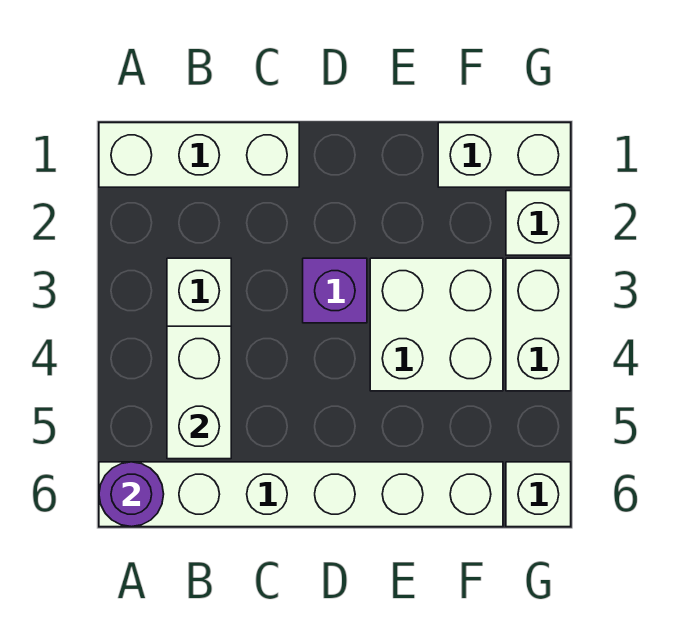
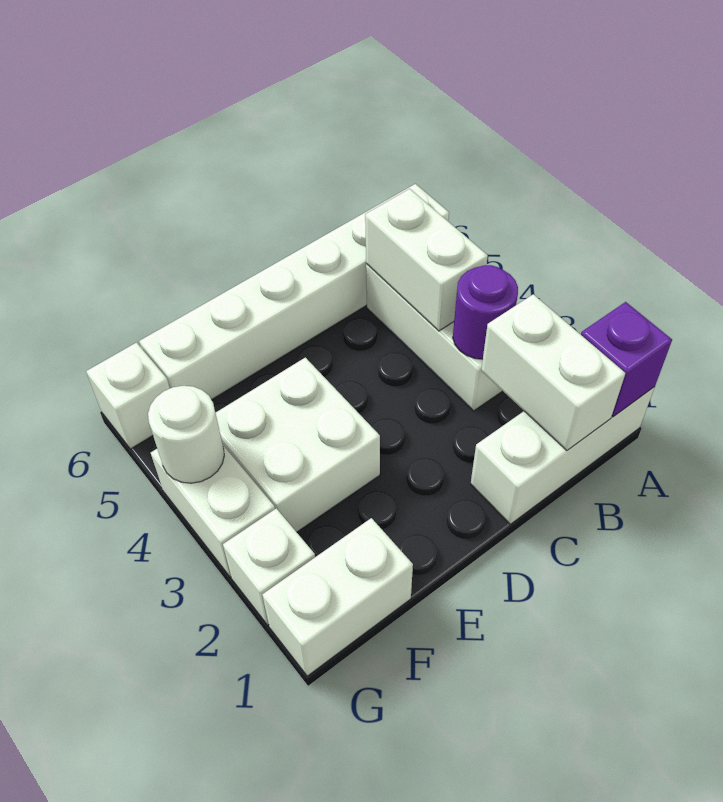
purple 1x1 round brick [99,462,164,527] -> purple 1x1 round brick moved to [453,265,518,359]
none -> white 1x2 brick [481,294,625,450]
purple 1x1 brick [303,258,367,323] -> purple 1x1 brick moved to [581,302,672,417]
none -> white 1x1 round brick [148,386,224,483]

